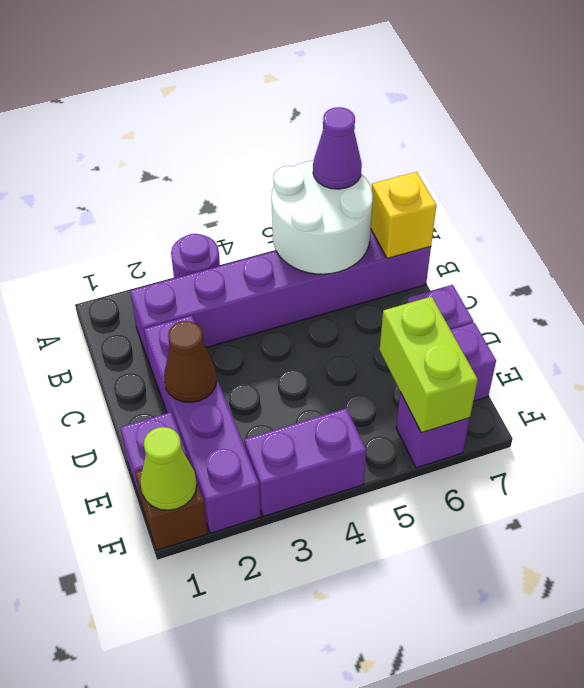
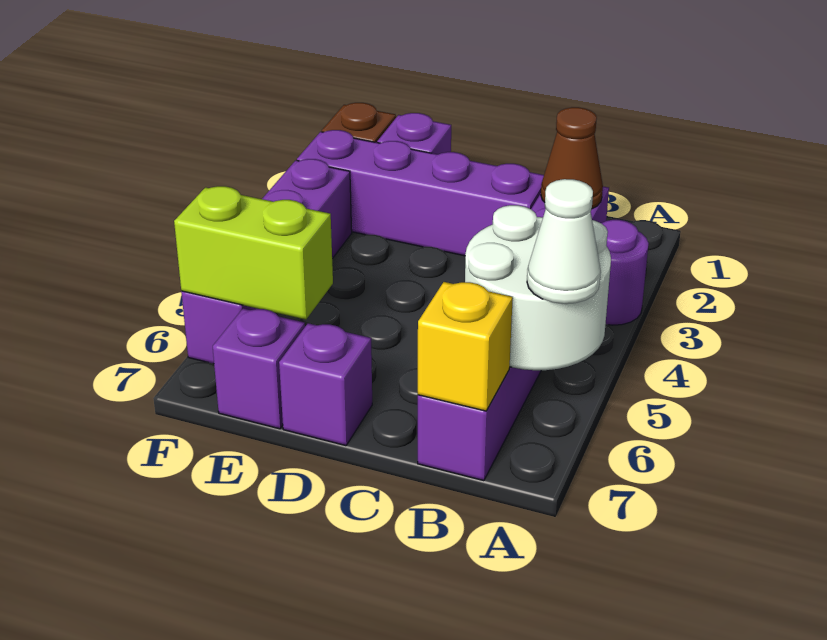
purple 1x1 cone [313,107,362,189] -> white 1x1 cone [527,179,601,304]
brown 1x1 cone [164,321,217,402] -> brown 1x1 cone moved to [541,107,603,209]
lime 1x1 cone [140,427,197,510] -> none

